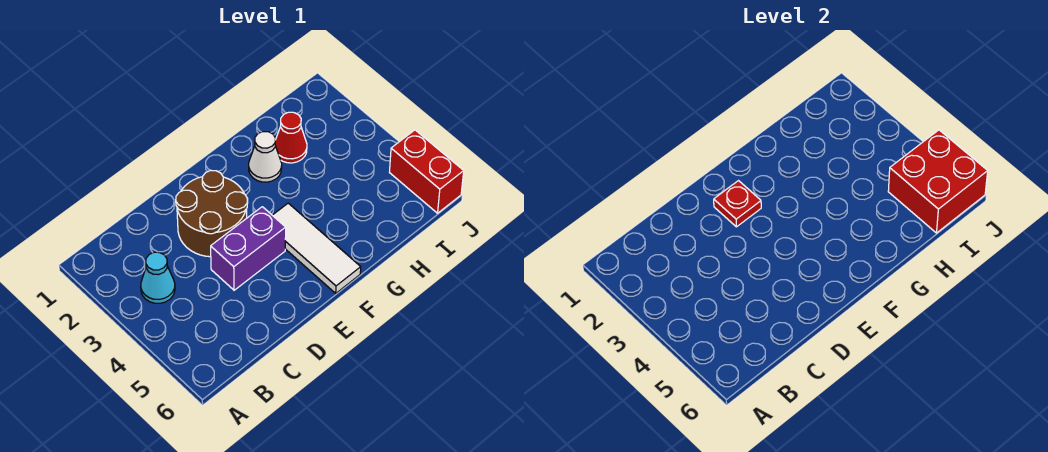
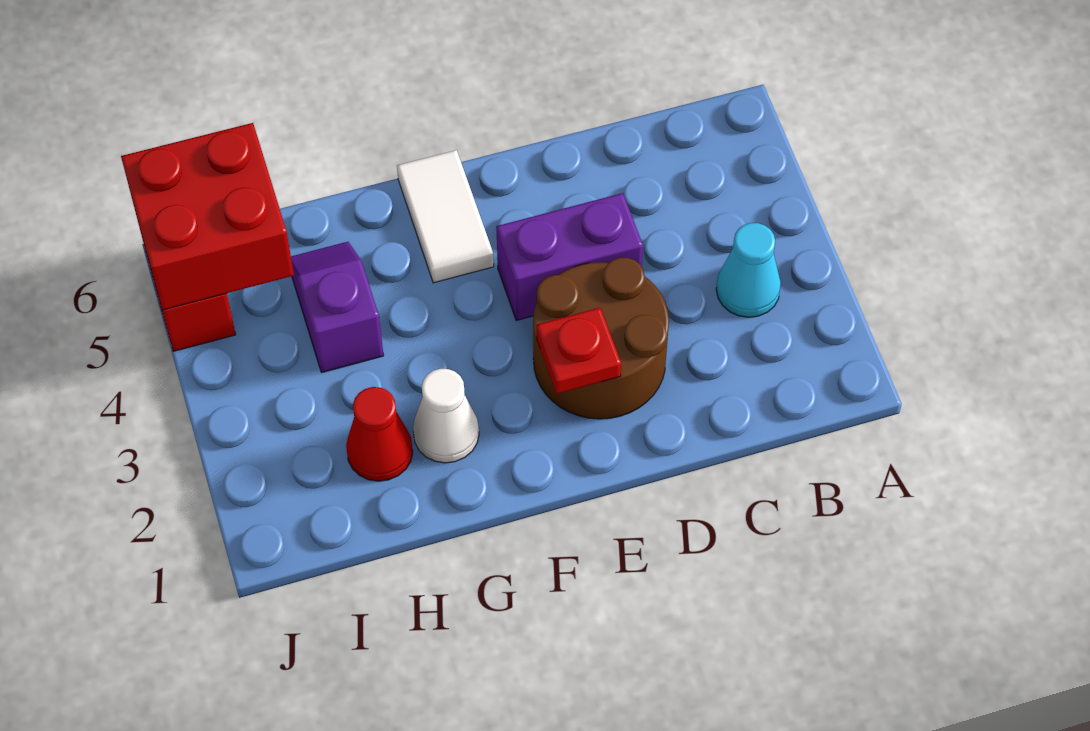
white 1x3 tile [272,203,361,293] -> white 1x2 tile [397,150,494,283]
none -> purple 1x2 slope [291,242,384,373]

